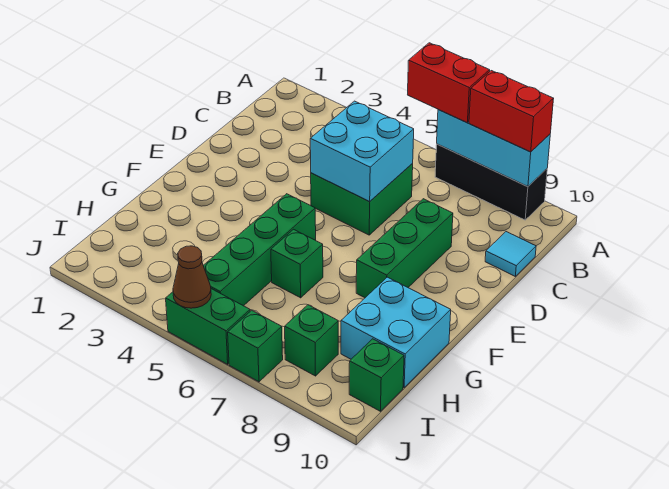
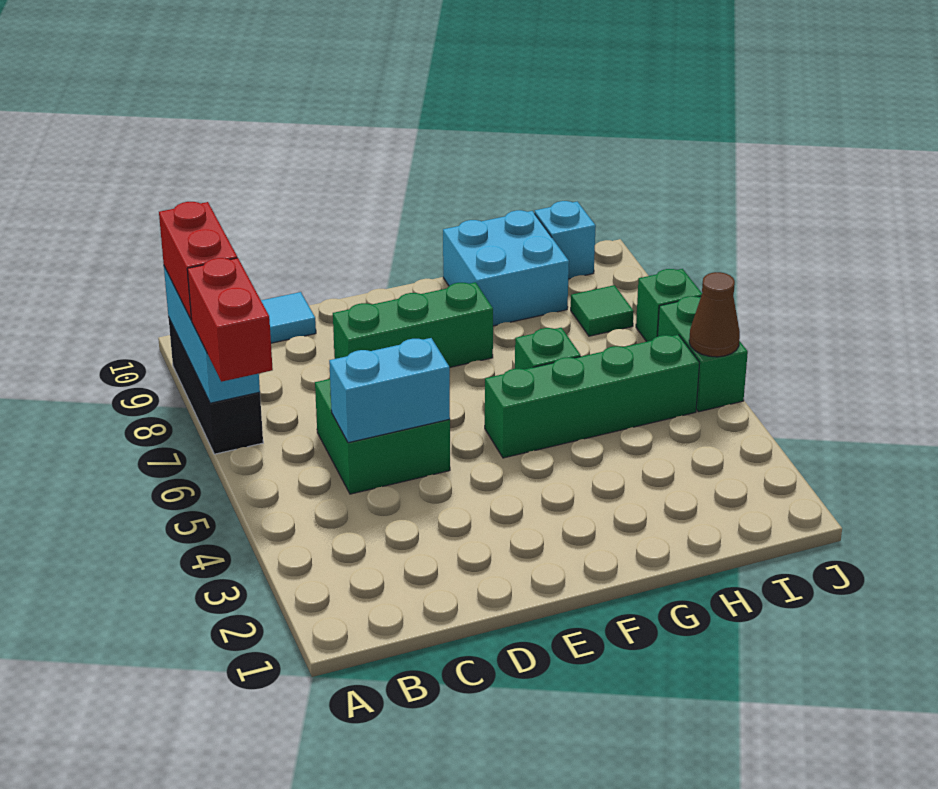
cyan 2x2 brick [310,101,414,202] -> cyan 1x2 brick [329,338,450,443]
green 1x1 brick [285,305,338,376] -> green 1x1 tile [571,285,634,336]
green 1x1 brick [349,339,404,411] -> cyan 1x1 brick [535,201,596,279]

